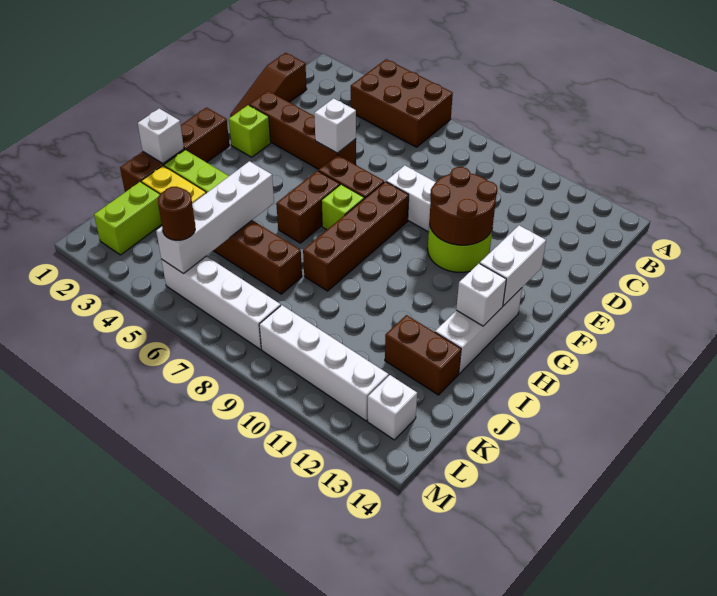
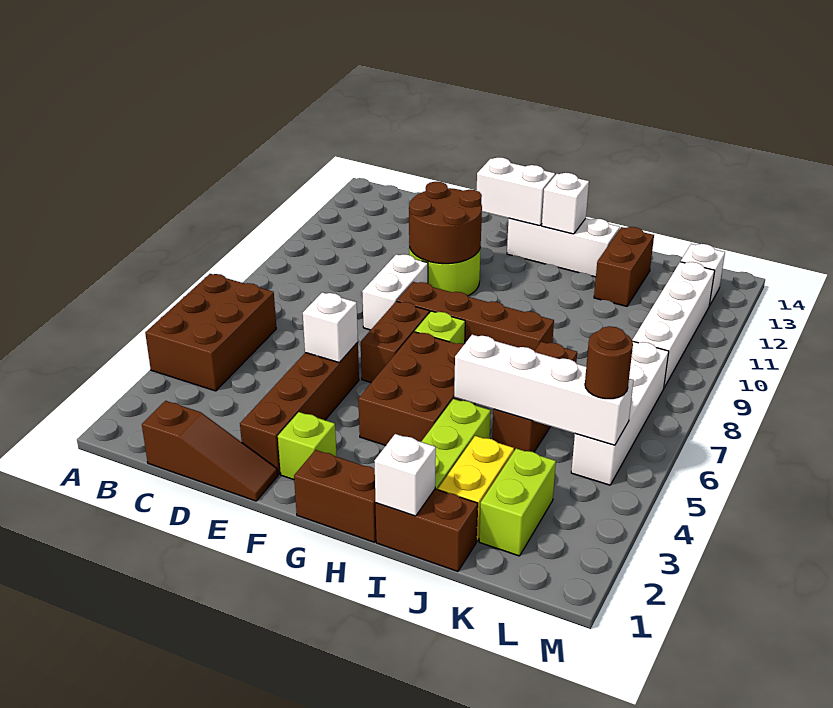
brown 1x2 brick [276,171,340,243] -> brown 2x3 brick [358,332,475,445]
lime 1x2 brick [94,182,162,255] -> lime 1x2 brick turned to [479,449,556,556]

